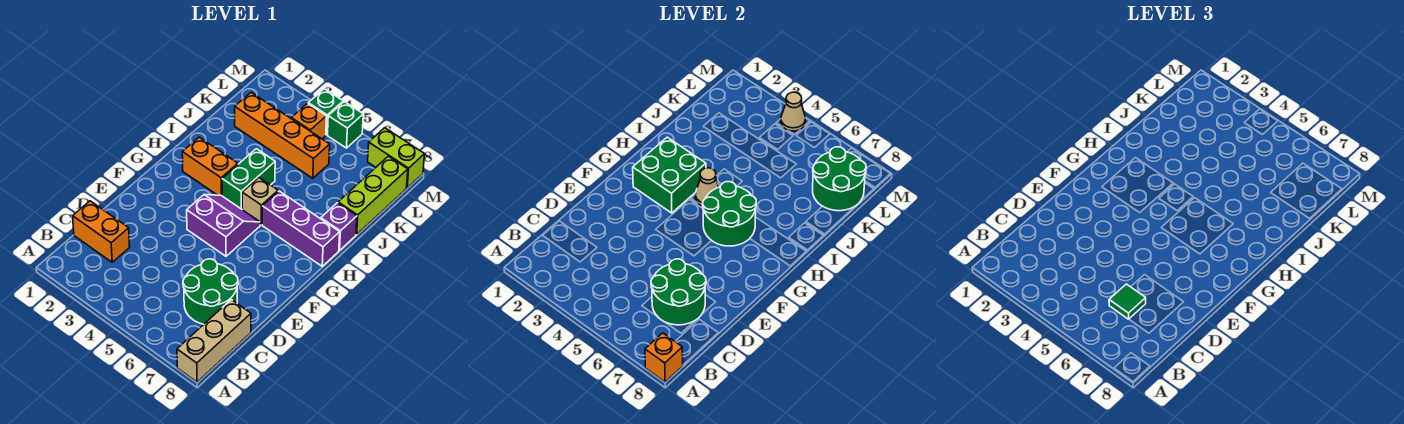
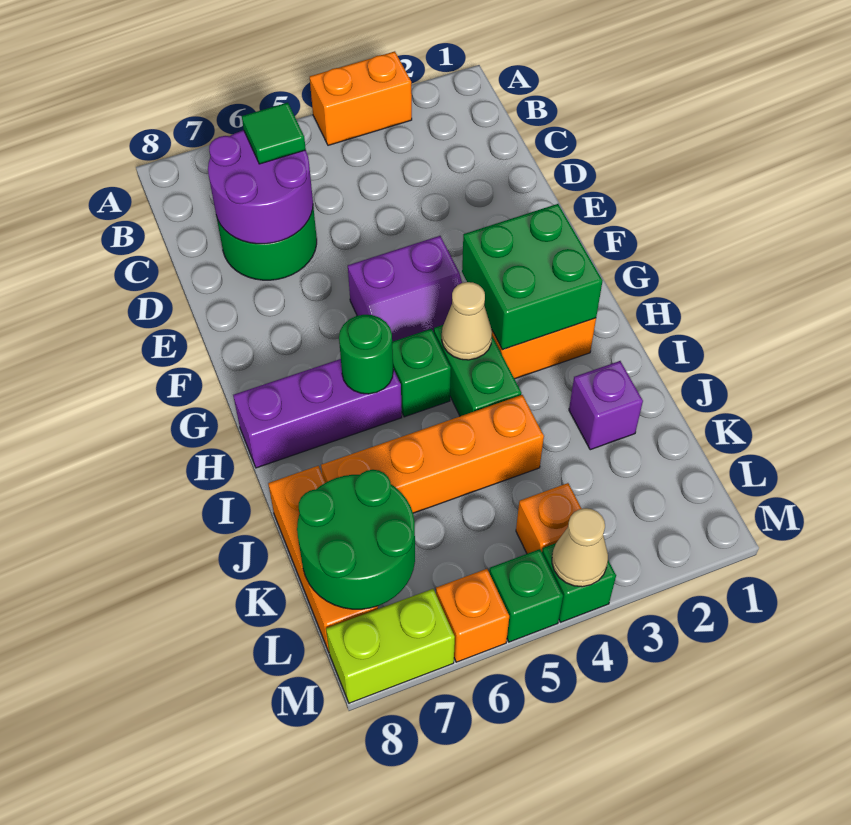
tan 1x3 brick [177,300,251,382] -> none
orange 1x1 brick [645,333,683,382] -> orange 1x1 brick moved to [436,569,509,662]
orange 1x2 brick [73,201,130,262] -> orange 1x2 brick moved to [310,51,412,145]
green 2x2 round brick [651,259,706,325] -> purple 2x2 round brick [208,130,313,244]
green 2x2 round brick [703,182,756,246] -> green 1x1 round brick [339,315,393,394]
tan 1x1 brick [242,178,278,225] -> green 1x1 brick [392,329,451,417]
purple 1x1 brick [321,203,357,250] -> purple 1x1 brick moved to [569,361,643,450]
lime 1x3 brick [338,156,408,234] -> orange 1x3 brick [268,466,378,652]
orange 1x4 brick [235,93,330,178] -> orange 1x4 brick moved to [321,395,544,513]

